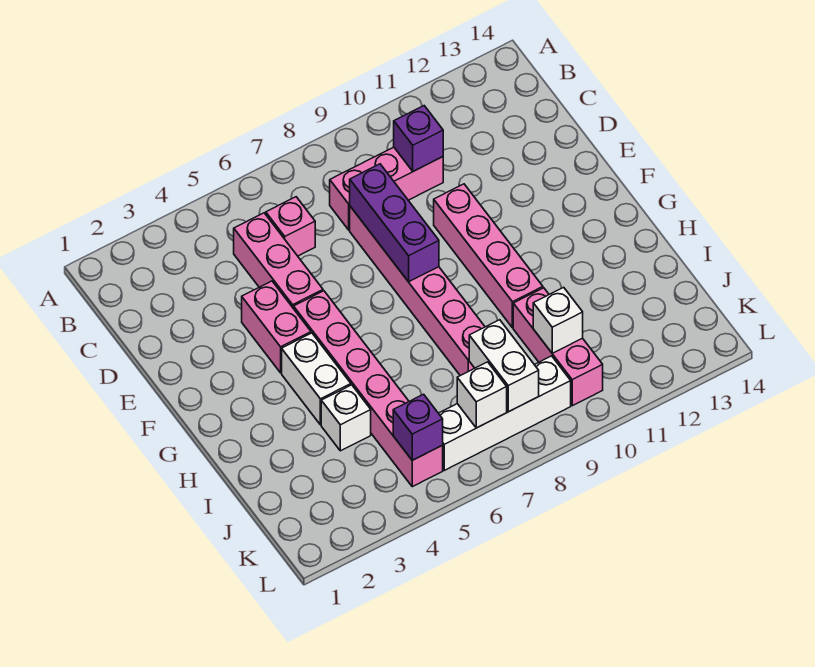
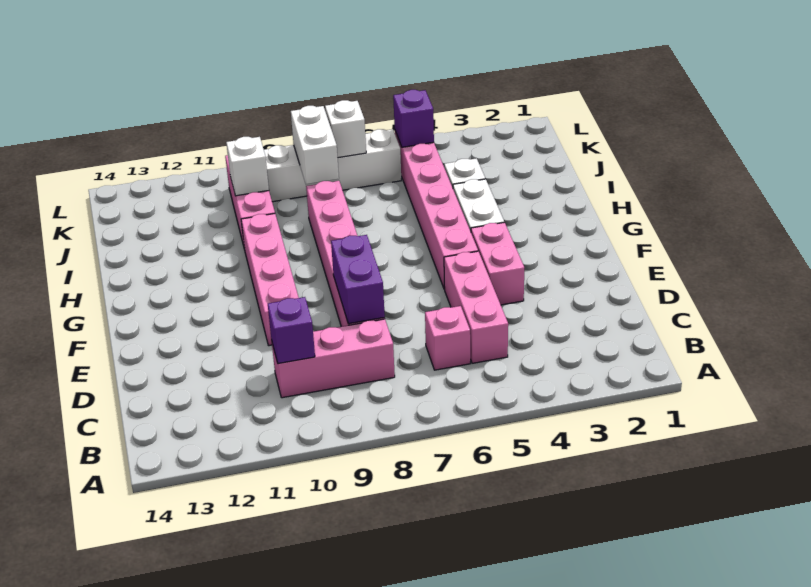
purple 1x3 brick [350,164,439,282] -> purple 1x2 brick [331,235,385,324]

